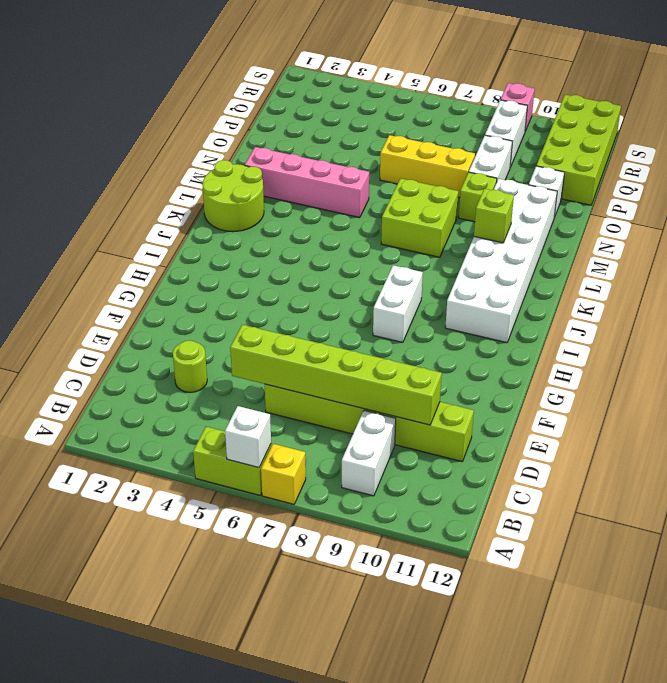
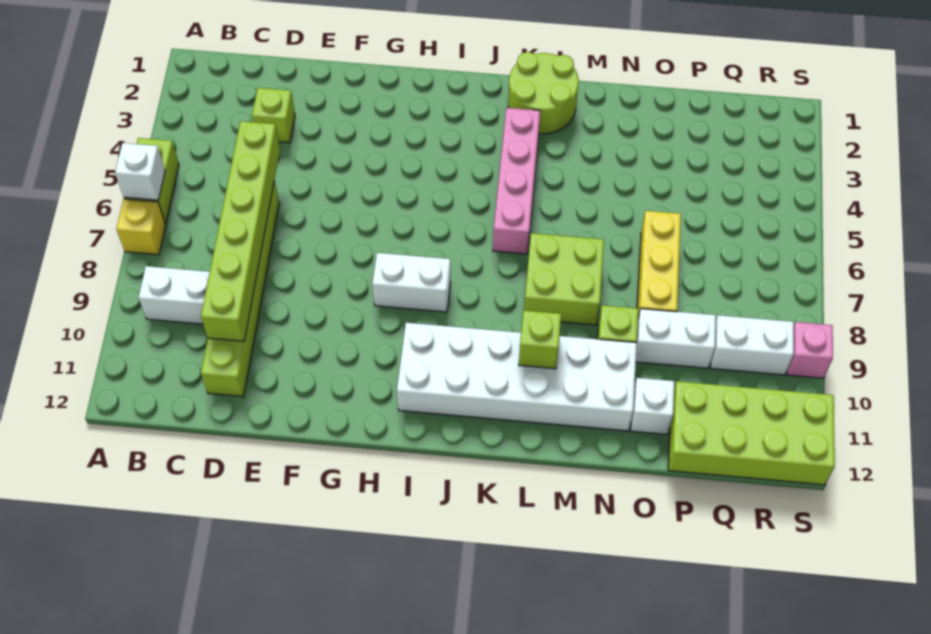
lime 1x1 round brick [173,341,207,392] -> lime 1x1 brick [252,88,295,143]
pink 1x4 brick [245,147,369,218] -> pink 1x4 brick moved to [493,108,540,254]

